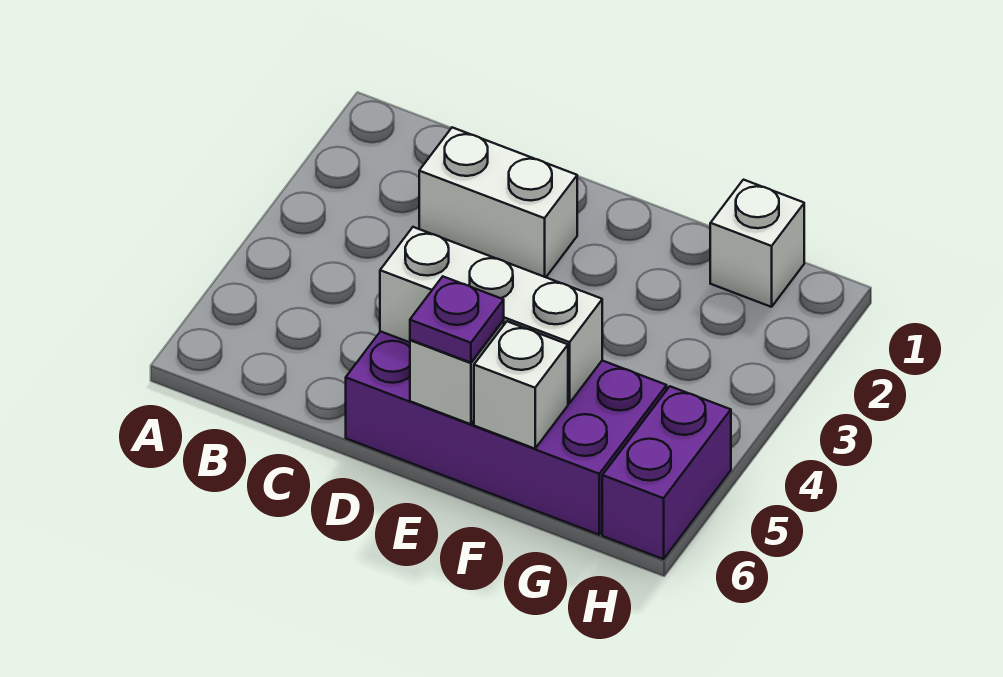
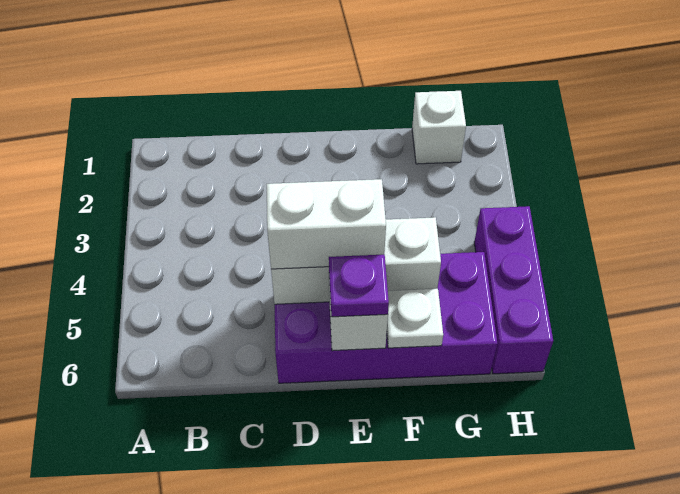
white 1x2 brick [419,127,577,277] -> white 1x2 brick moved to [267,179,386,269]
white 1x1 brick [474,321,568,449] -> white 1x1 plate [387,289,443,348]
purple 1x2 brick [602,386,731,559] -> purple 1x3 brick [474,206,553,374]

